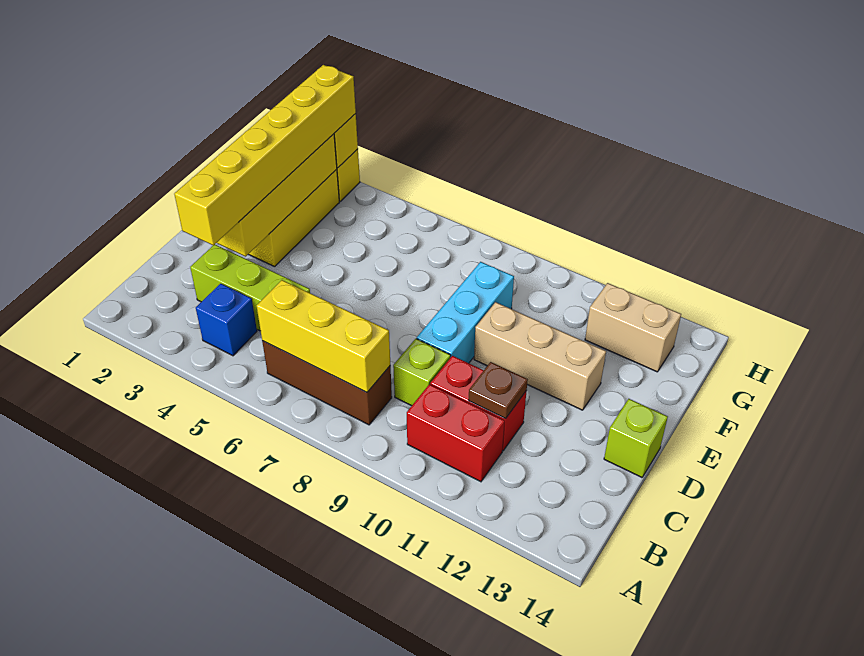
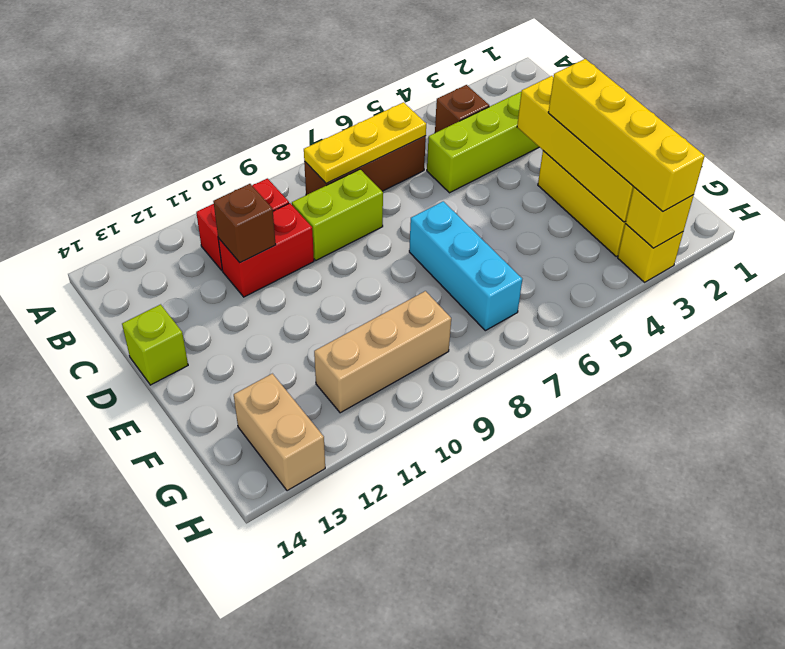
blue 1x1 brick [196,284,257,356] -> brown 1x1 brick [435,85,489,133]
yellow 1x3 brick [257,280,390,392] -> yellow 1x3 plate [304,102,426,184]
yellow 1x6 brick [174,65,356,245] -> yellow 1x4 brick [548,59,705,211]
lime 1x1 brick [393,339,451,406] -> lime 1x2 brick [292,169,383,260]
brown 1x1 plate [469,362,528,419] -> brown 1x1 brick [213,184,276,262]
cyan 1x3 brick [417,262,514,363] -> cyan 1x3 brick moved to [409,201,522,331]
tan 1x3 brick [474,302,606,410] -> tan 1x3 brick moved to [314,291,451,413]
tan 1x2 brick [585,283,681,372] -> tan 1x2 brick turned to [234,374,325,491]

